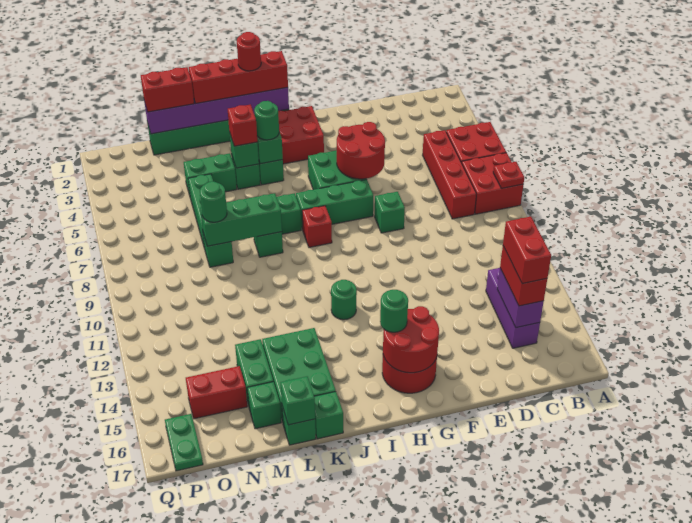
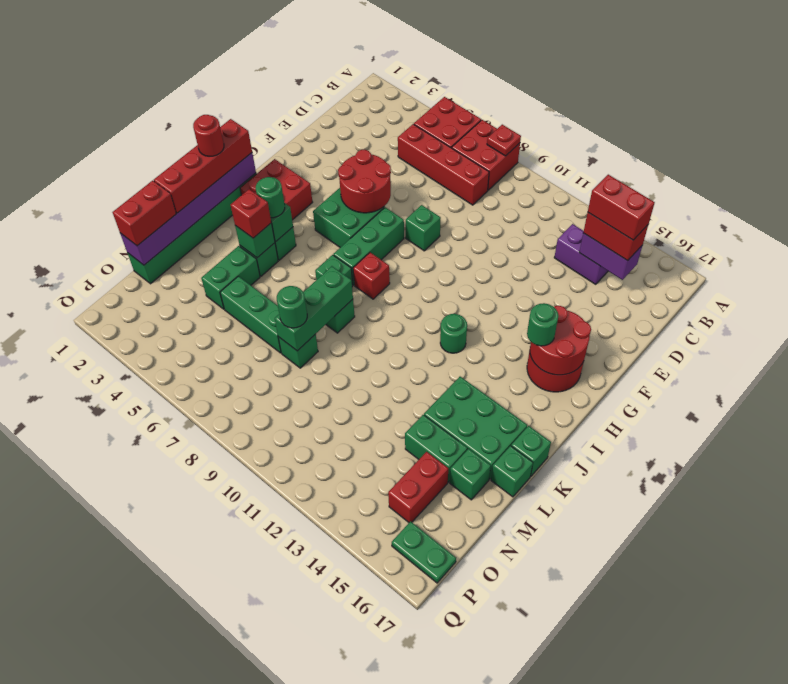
purple 1x3 brick [486,268,540,348] -> purple 1x2 brick [554,224,608,284]
green 1x1 brick [281,377,315,425] -> none

